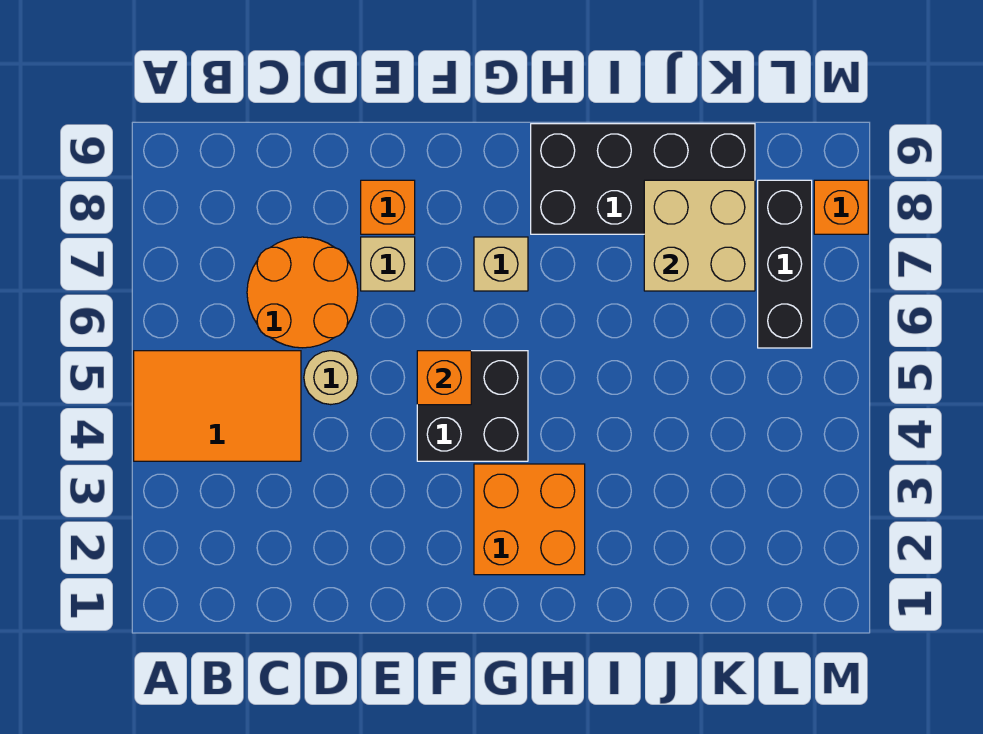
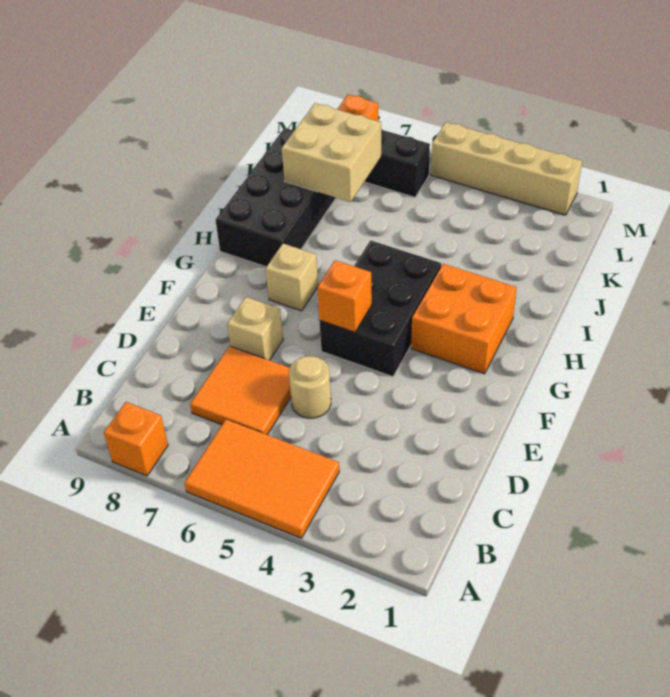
orange 2x3 tile [134,351,301,461] -> orange 2x3 tile turned to [185,419,339,538]
orange 2x2 round brick [247,237,358,348] -> orange 2x2 tile [190,346,291,435]
orange 1x1 brick [361,180,415,234] -> orange 1x1 brick moved to [104,402,168,476]
black 2x2 brick [417,351,528,461] -> black 2x3 brick [320,241,441,377]
none -> tan 1x4 brick [431,122,582,215]

